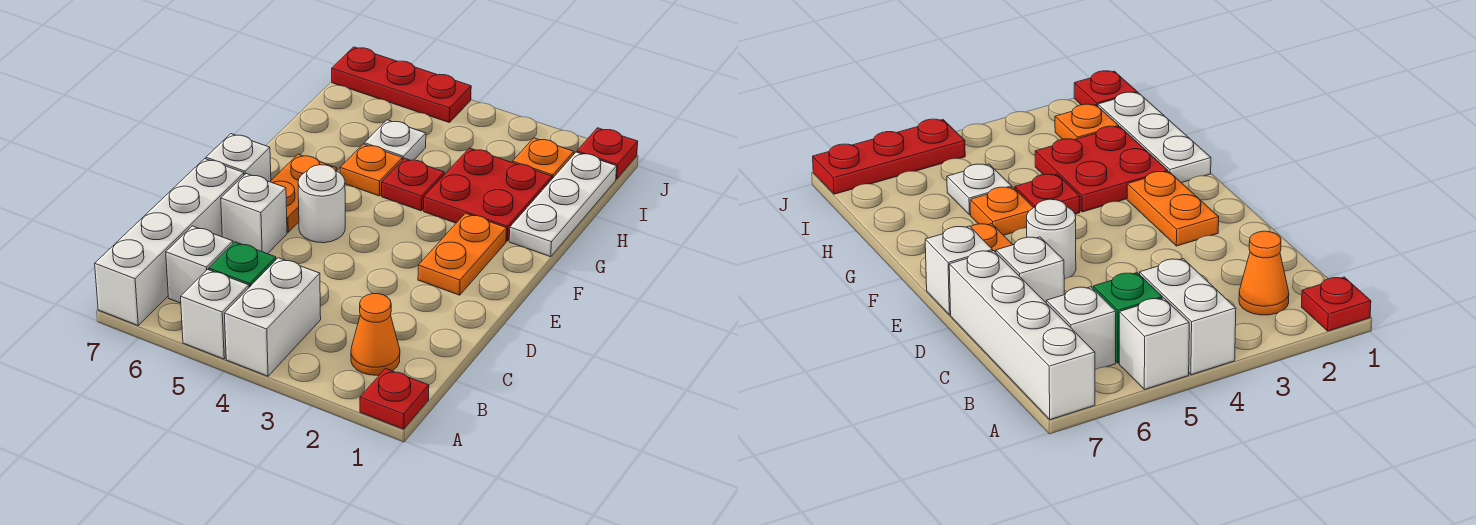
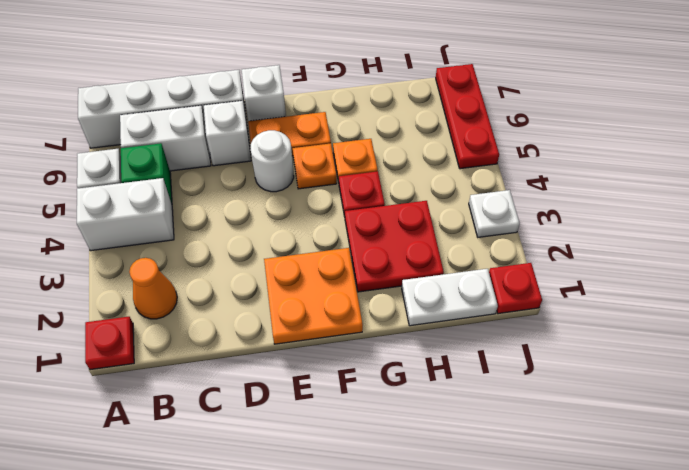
white 1x1 brick [166,226,233,303] -> white 1x2 brick [120,106,211,171]
orange 1x2 plate [418,213,507,295] -> orange 2x2 plate [264,248,363,344]
white 1x3 plate [509,152,617,257] -> white 1x2 plate [402,269,498,326]
white 1x1 plate [364,120,426,160] -> white 1x1 plate moved to [469,190,520,237]
orange 1x1 plate [512,138,574,179] -> orange 1x1 plate moved to [293,144,337,189]

